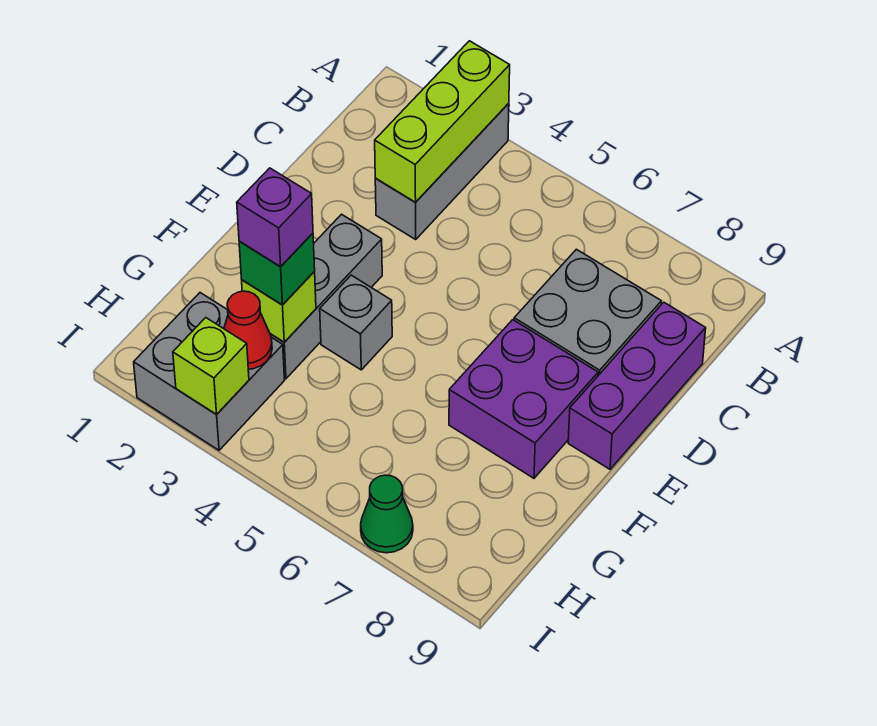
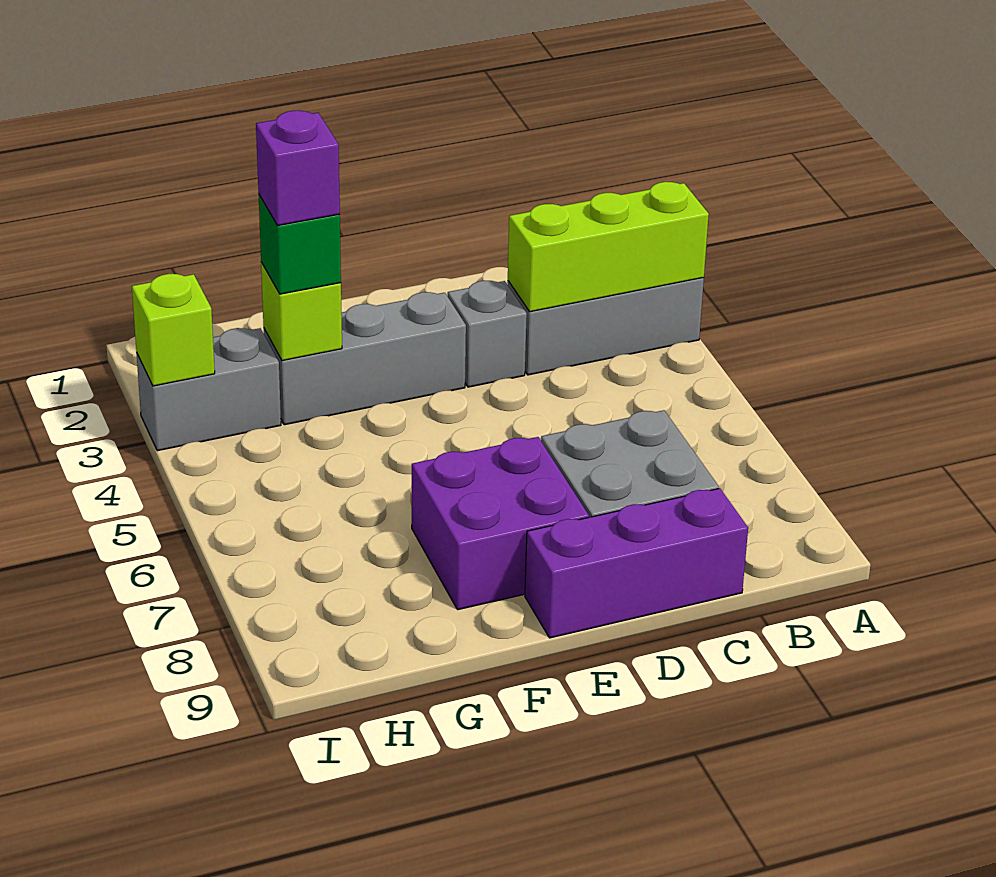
grey 1x1 brick [320,275,392,370] -> grey 1x1 brick moved to [448,281,527,387]
grey 2x2 brick [134,293,285,450] -> grey 1x2 brick [136,328,281,451]
red 1x1 cone [224,291,272,369] -> none
green 1x1 cone [361,475,413,553] -> none

